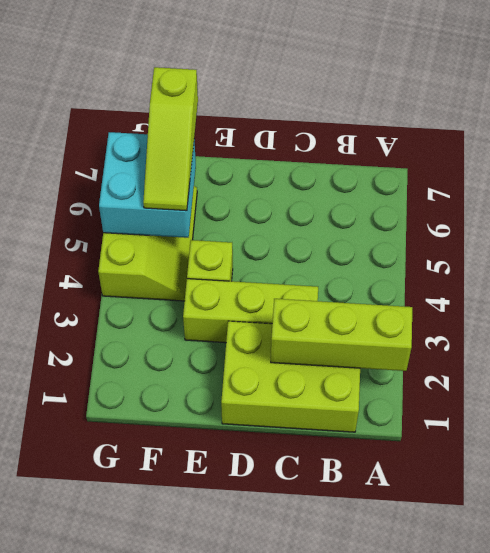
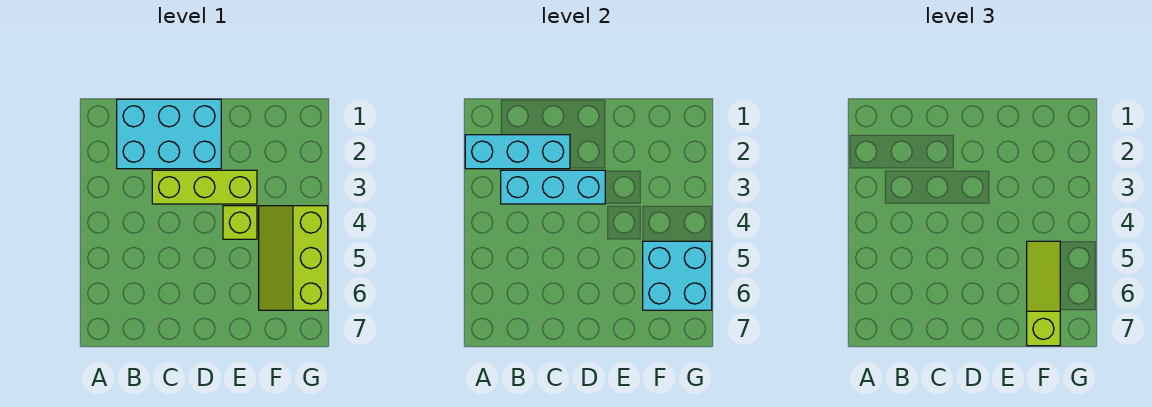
lime 1x3 brick [271,299,412,371] -> cyan 1x3 brick [465,135,570,169]
lime 2x3 brick [221,321,360,432] -> cyan 2x3 brick [117,99,221,169]
none -> cyan 1x3 brick [501,170,605,204]

